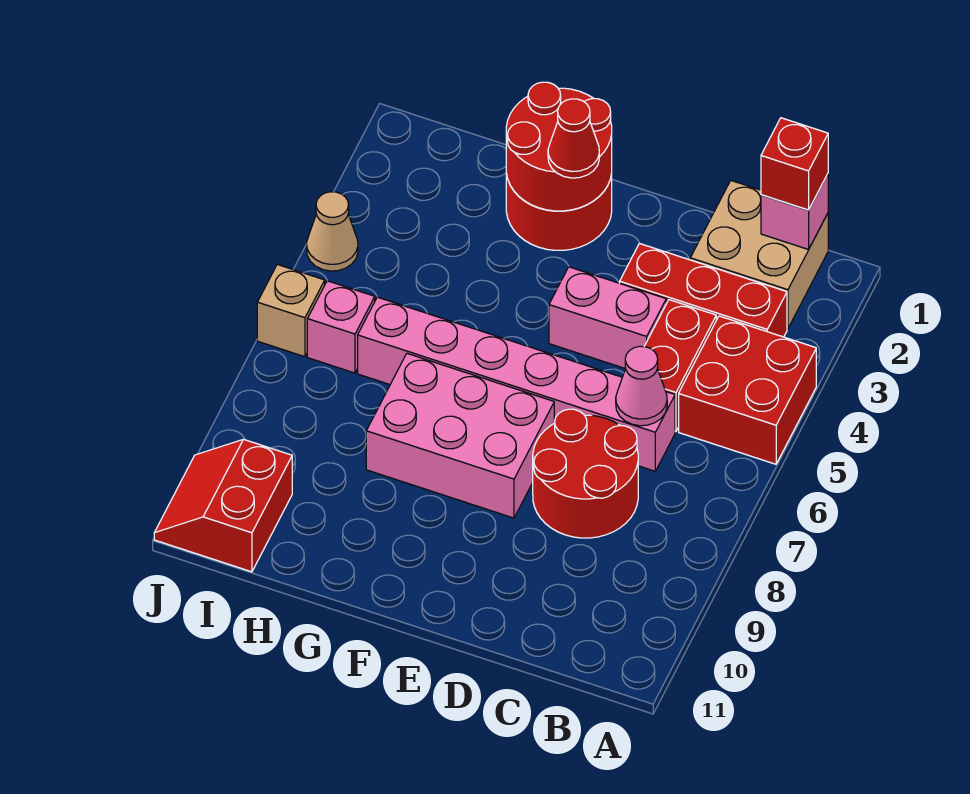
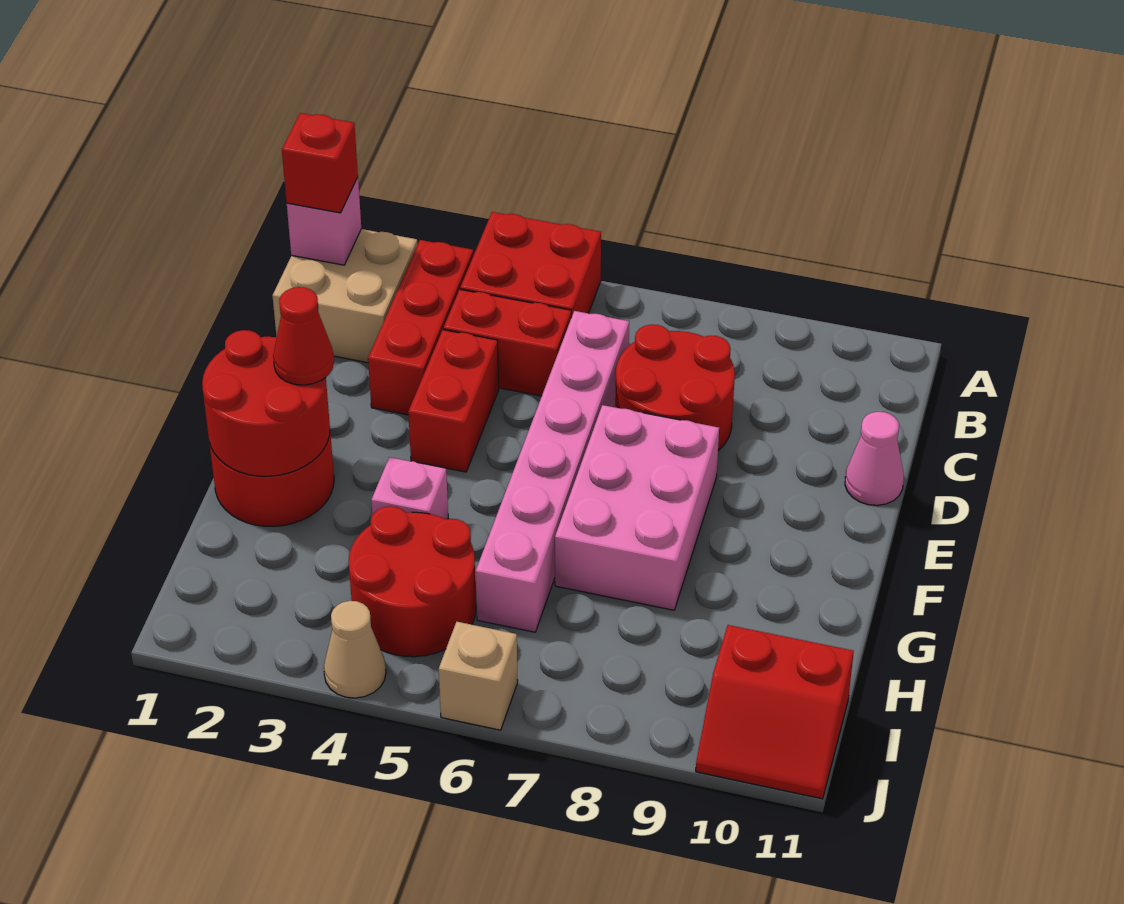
pink 1x1 cone [616,346,667,426] -> pink 1x1 cone moved to [845,412,904,505]
pink 1x2 brick [549,267,666,369] -> red 1x2 brick [408,330,499,472]
none -> red 2x2 round brick [349,506,476,657]
pink 1x1 brick [307,281,375,373] -> pink 1x1 brick moved to [371,457,448,519]

